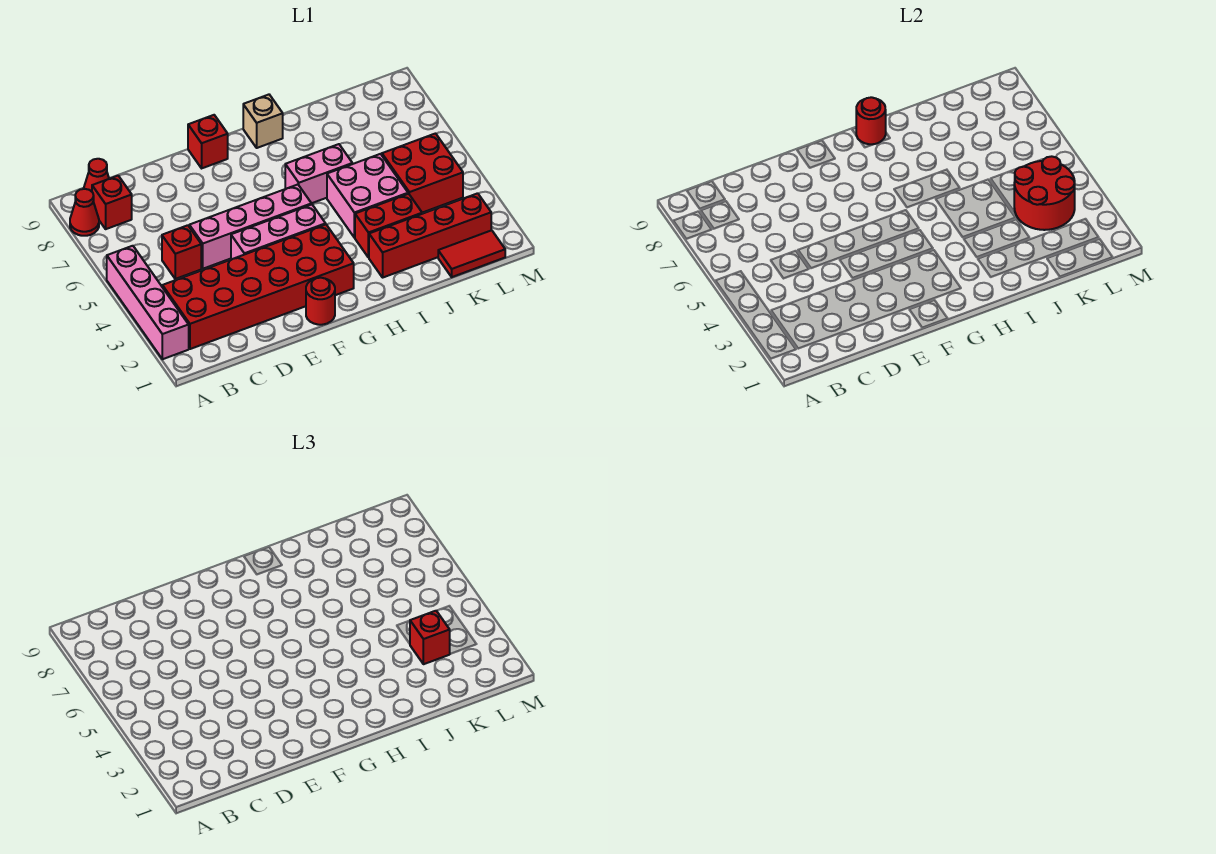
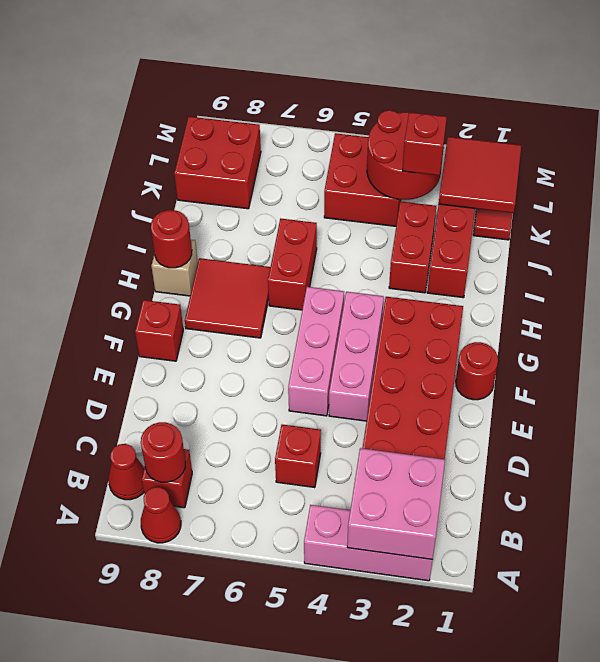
pink 1x4 brick [107,246,189,359] -> pink 1x3 brick [304,505,432,581]
none -> red 1x1 round brick [141,422,186,482]
pink 1x4 brick [189,185,311,269] -> pink 1x3 brick [288,287,344,416]
none -> red 2x2 tile [185,258,270,338]
pink 1x2 brick [285,144,352,203] -> red 1x2 brick [268,218,317,310]
pink 2x2 brick [327,154,408,238] -> pink 2x2 brick moved to [347,448,445,559]
none -> red 2x2 tile [439,137,521,213]
none -> red 2x2 brick [174,117,261,209]

